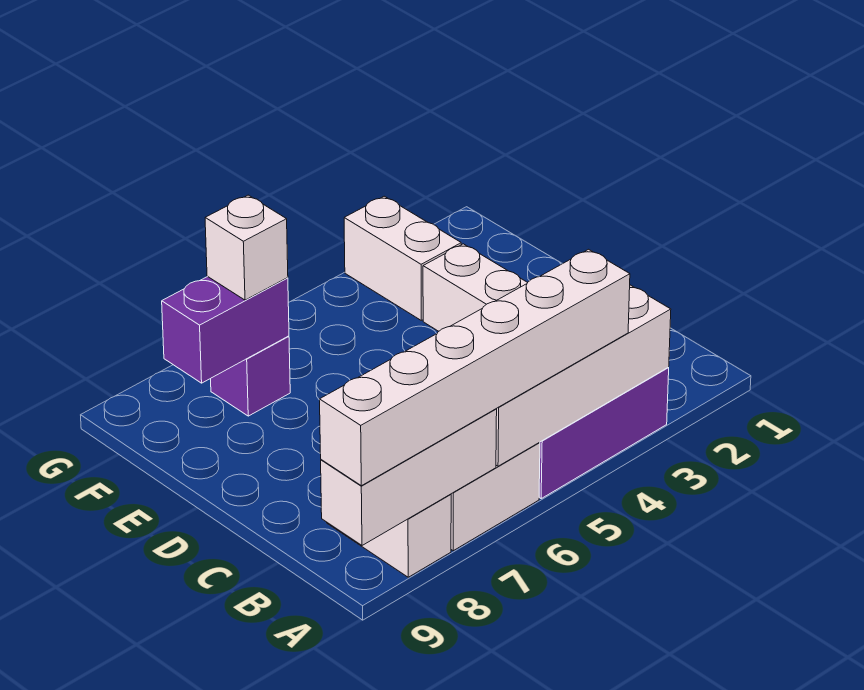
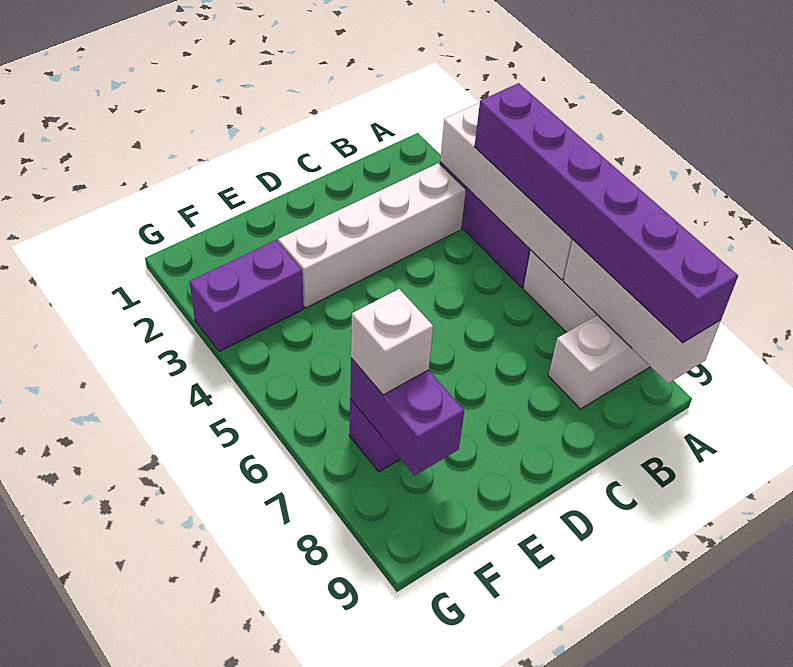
white 1x6 brick [320,249,630,486] -> purple 1x6 brick [474,83,738,343]
white 1x2 brick [344,196,461,320] -> purple 1x2 brick [189,240,303,352]

